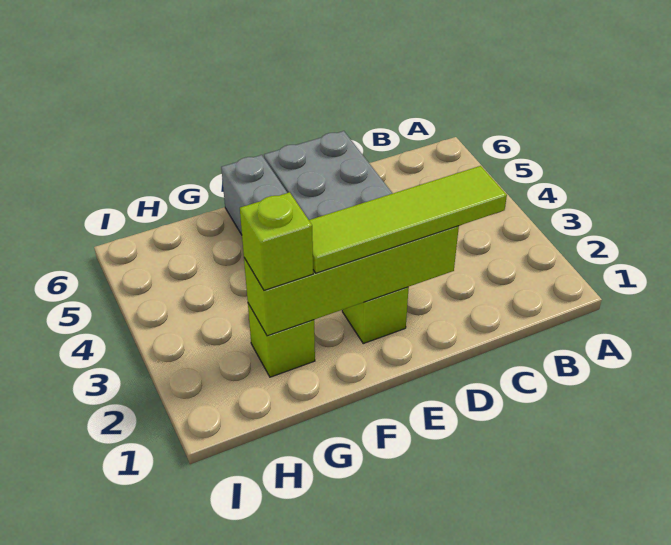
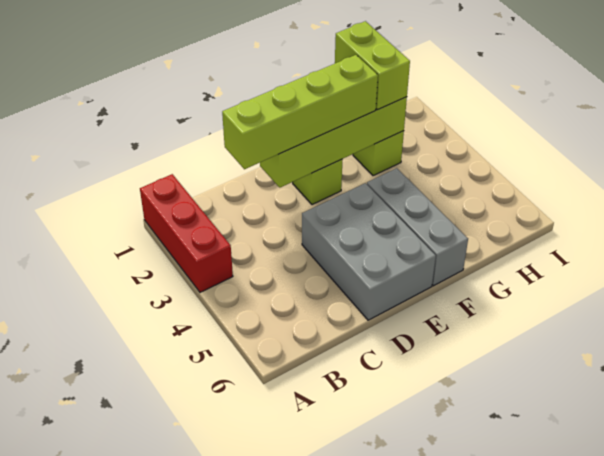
none -> red 1x3 brick [140,174,233,292]
lime 1x4 tile [309,166,507,273] -> lime 1x4 brick [222,55,378,169]
lime 1x1 brick [240,192,313,290] -> lime 1x2 brick [335,21,410,110]

